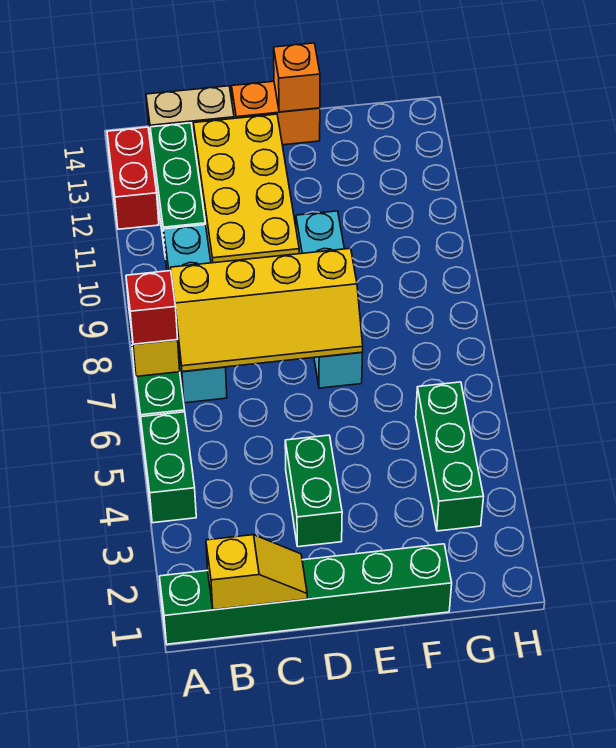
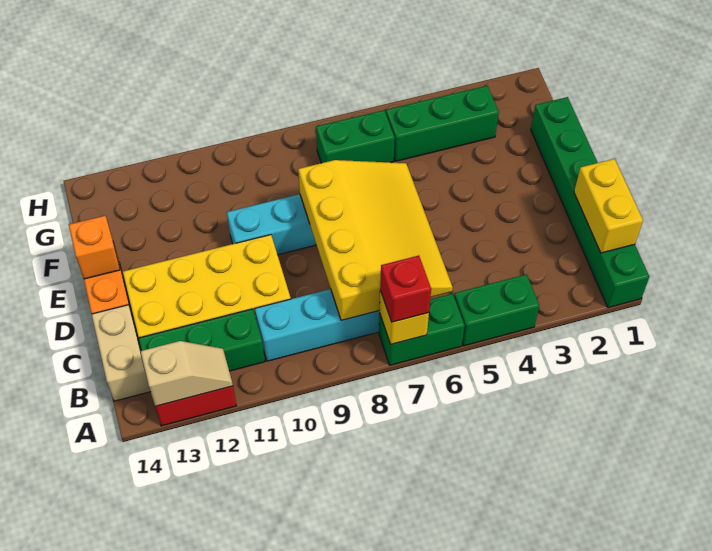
none -> tan 1x2 slope [141,341,233,406]
yellow 1x2 slope [206,535,307,610] -> yellow 1x2 brick [574,159,643,253]
yellow 2x4 slope [171,248,363,372] -> yellow 3x4 slope [298,160,453,320]
green 1x2 brick [285,435,342,547] -> green 1x2 brick moved to [316,110,395,163]

